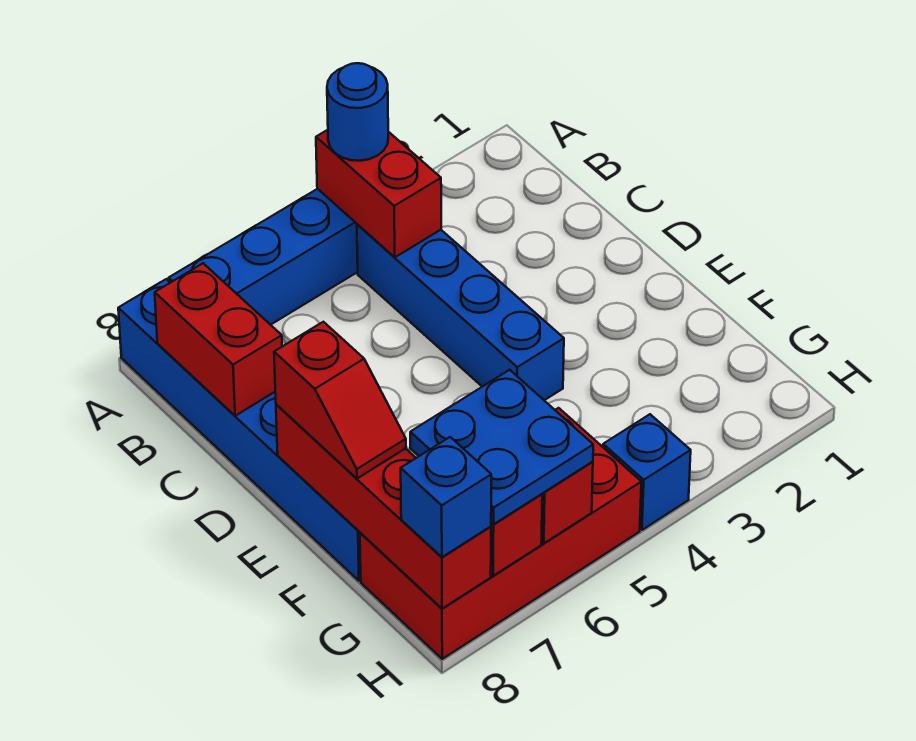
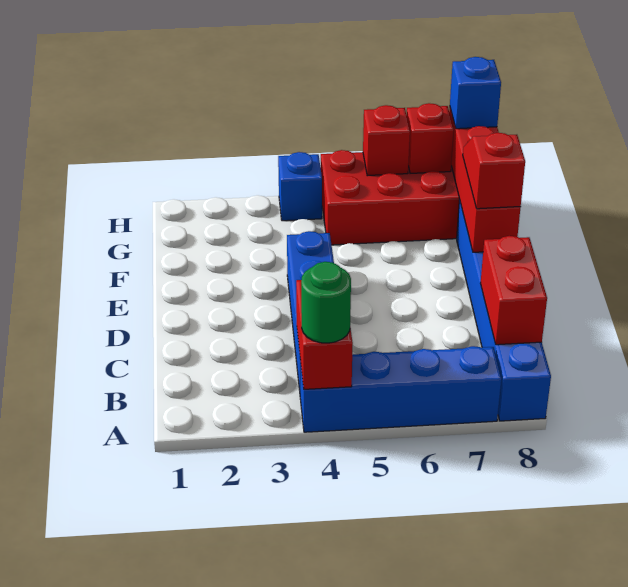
blue 1x1 round brick [327,63,388,161] -> green 1x1 round brick [301,262,351,343]
blue 2x2 plate [410,370,593,524] -> none

